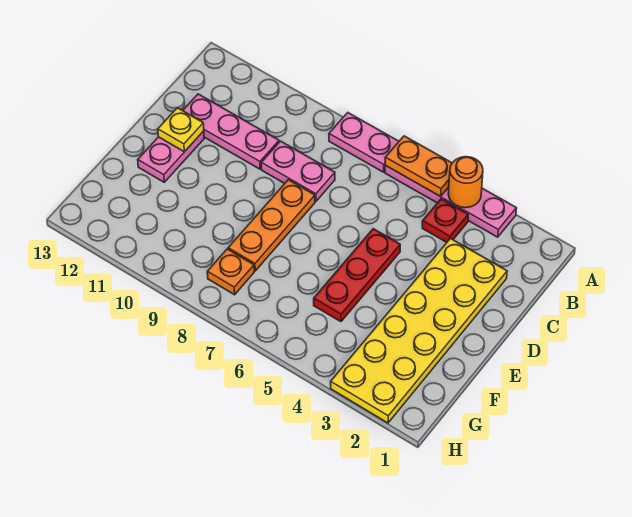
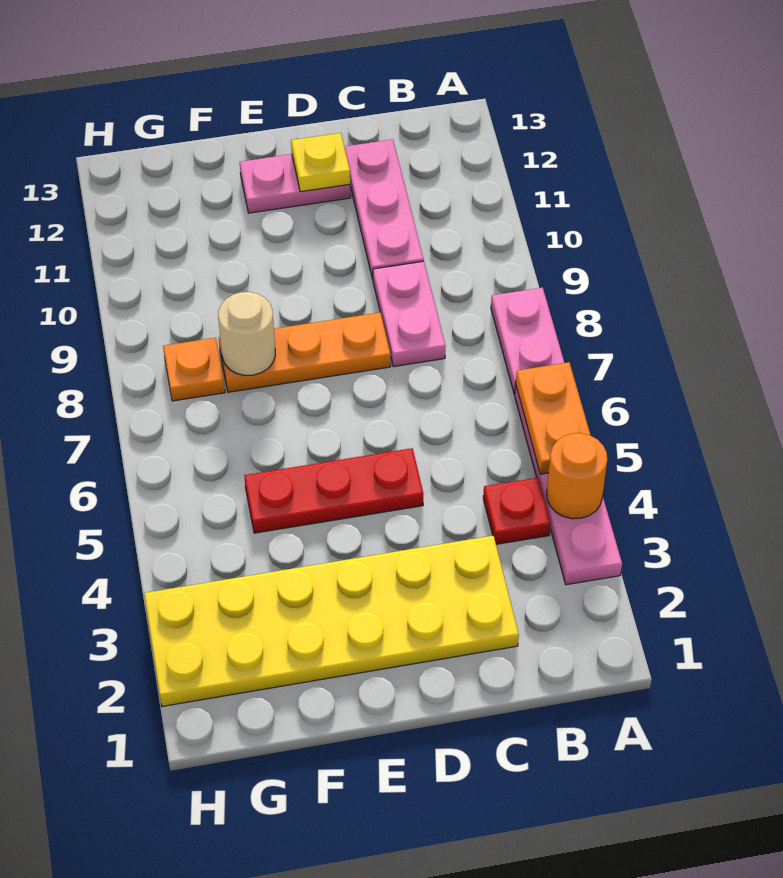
none -> tan 1x1 round brick [218,292,275,375]

